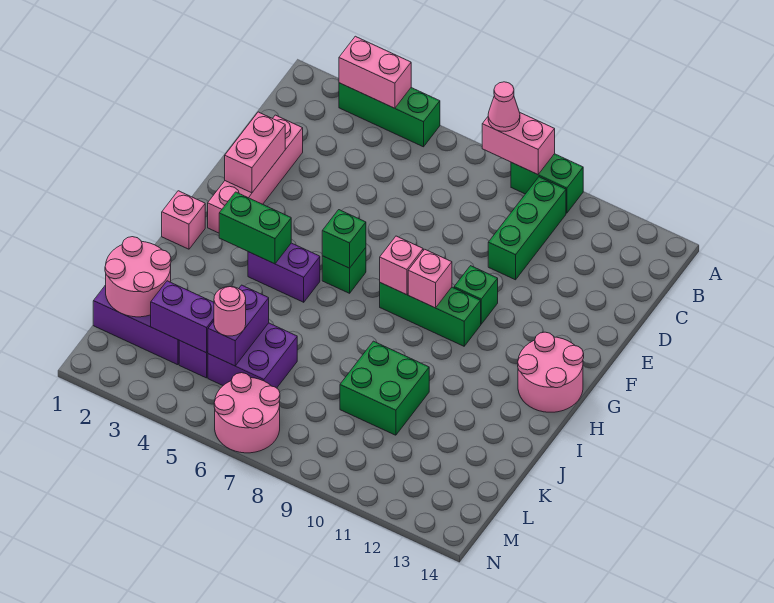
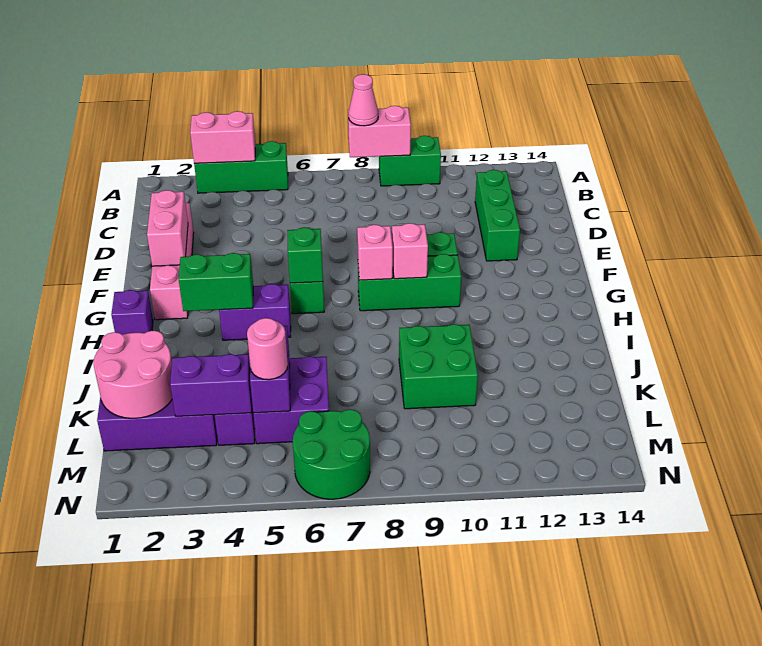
green 1x3 brick [488,177,566,280] -> green 1x3 brick moved to [475,170,520,261]
pink 2x2 round brick [518,332,584,412] -> none
pink 1x1 brick [162,191,205,249] -> purple 1x1 brick [111,290,153,335]
pink 2x2 round brick [214,373,280,453] -> green 2x2 round brick [293,409,370,499]

